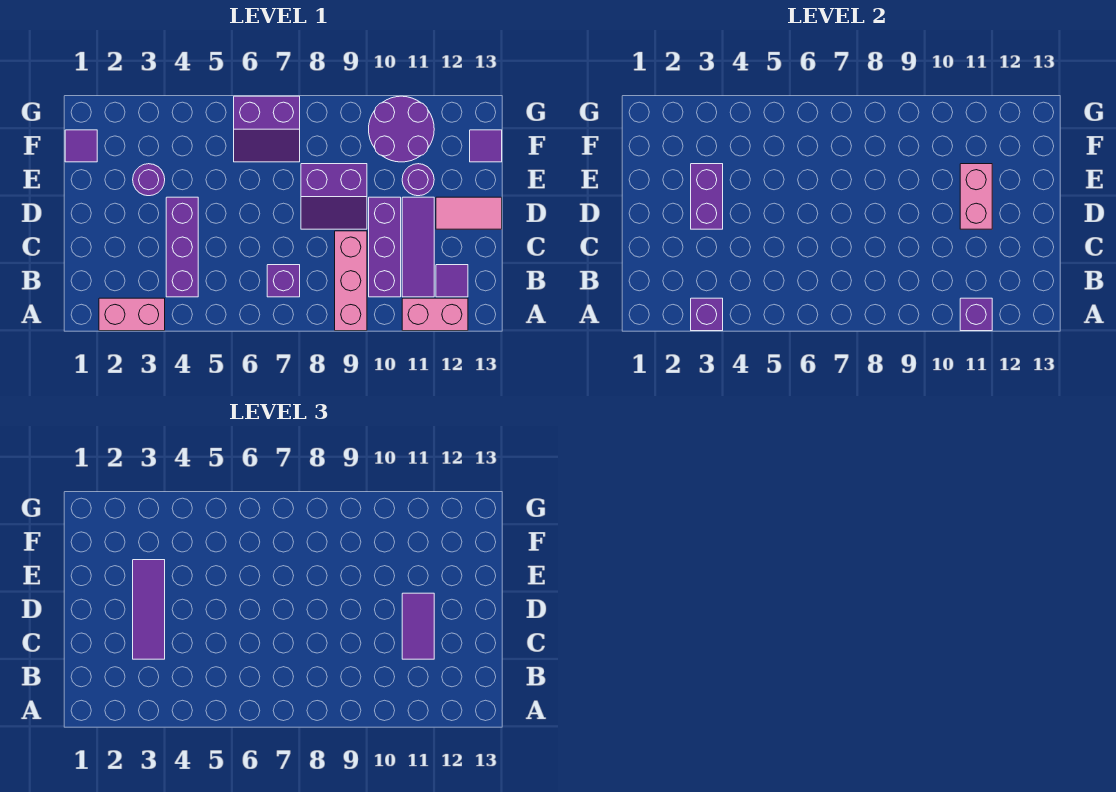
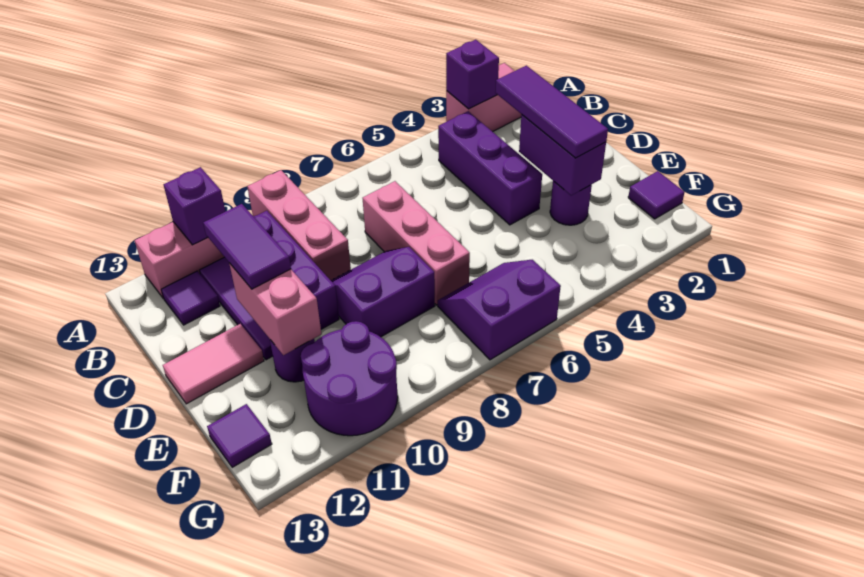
purple 1x1 brick [267,265,300,297] -> none
none -> pink 1x3 brick [363,181,470,305]

